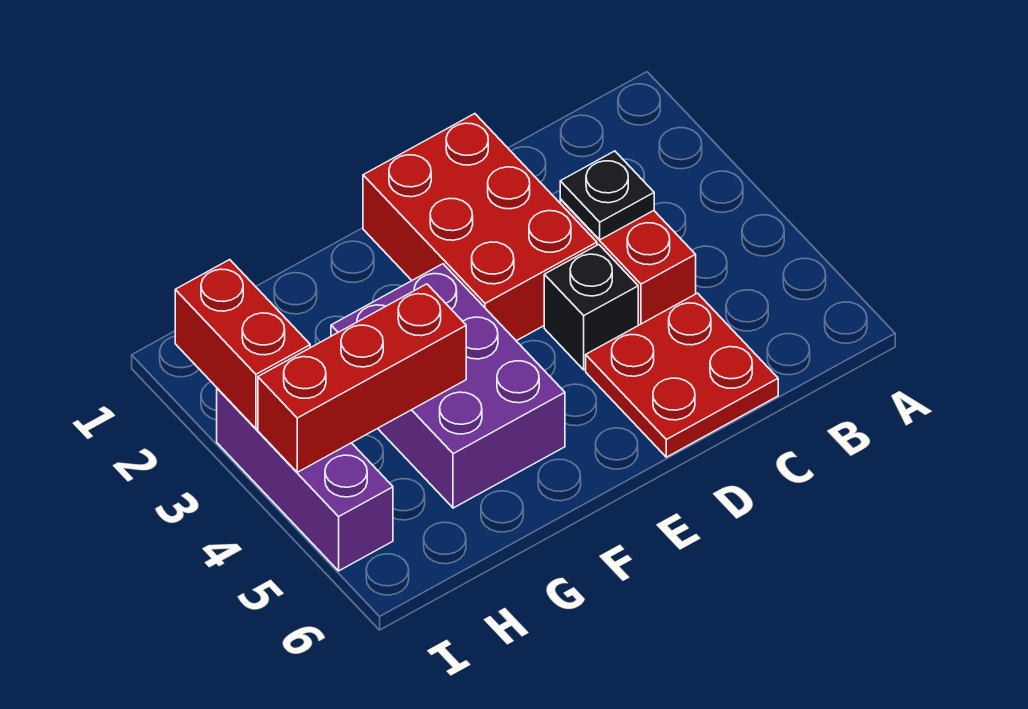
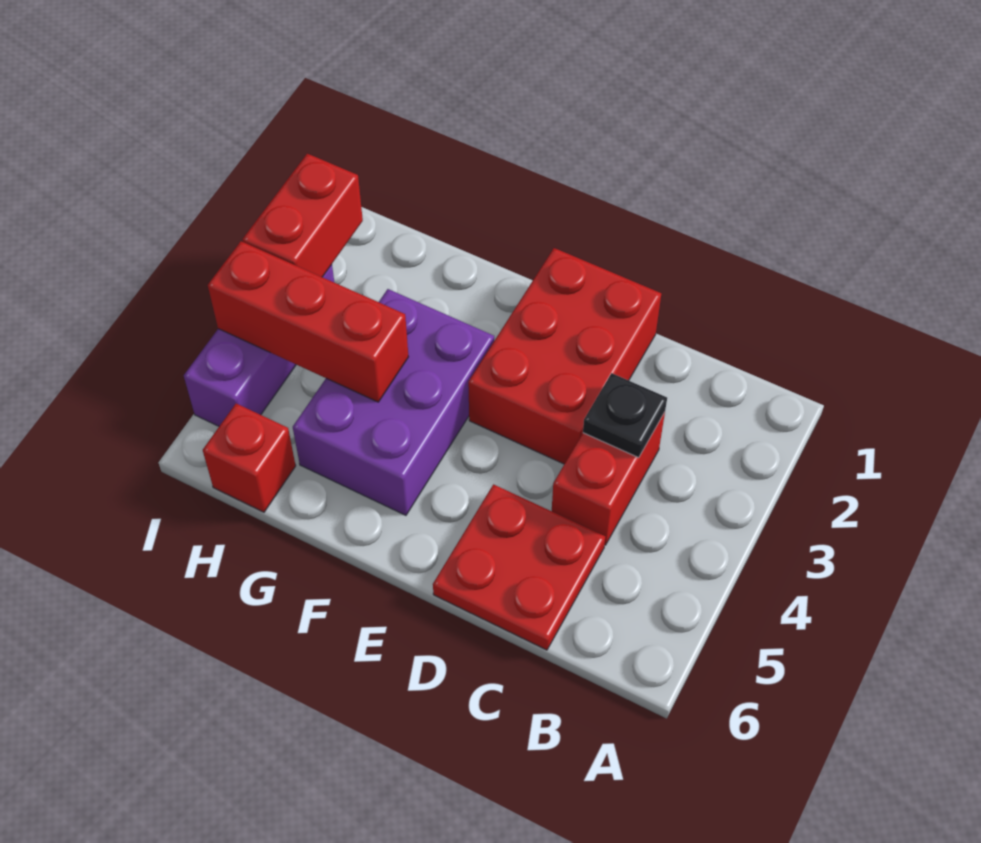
black 1x1 brick [544,245,638,370] -> none
none -> red 1x1 brick [203,404,296,512]

